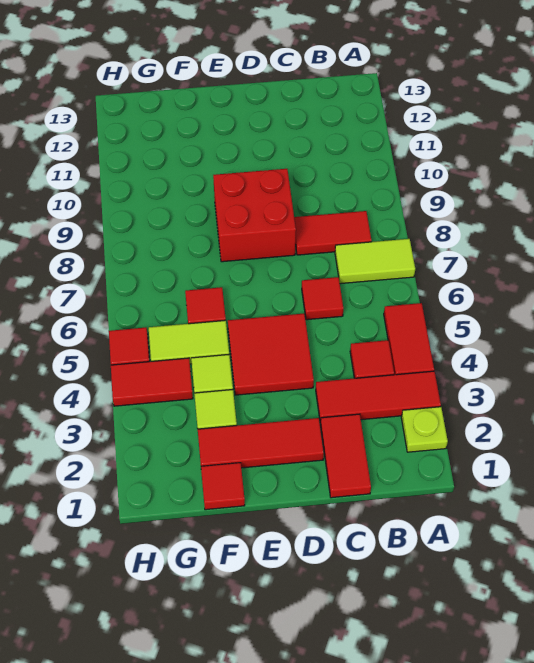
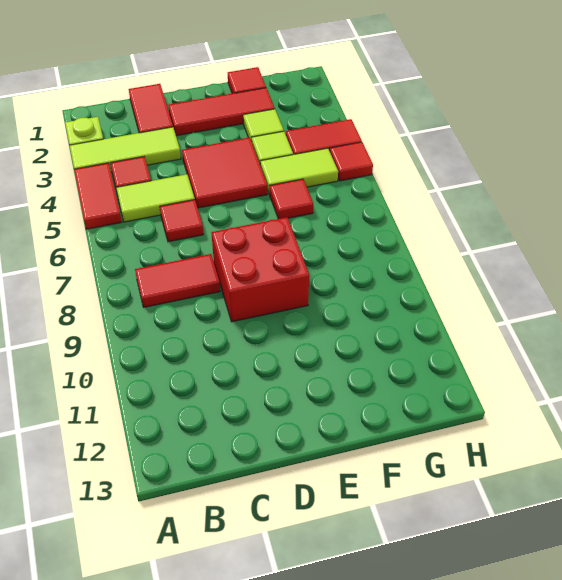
red 1x3 tile [316,371,441,423] -> lime 1x3 tile [70,127,181,172]
lime 1x2 tile [335,239,415,284] -> lime 1x2 tile moved to [116,174,195,222]

